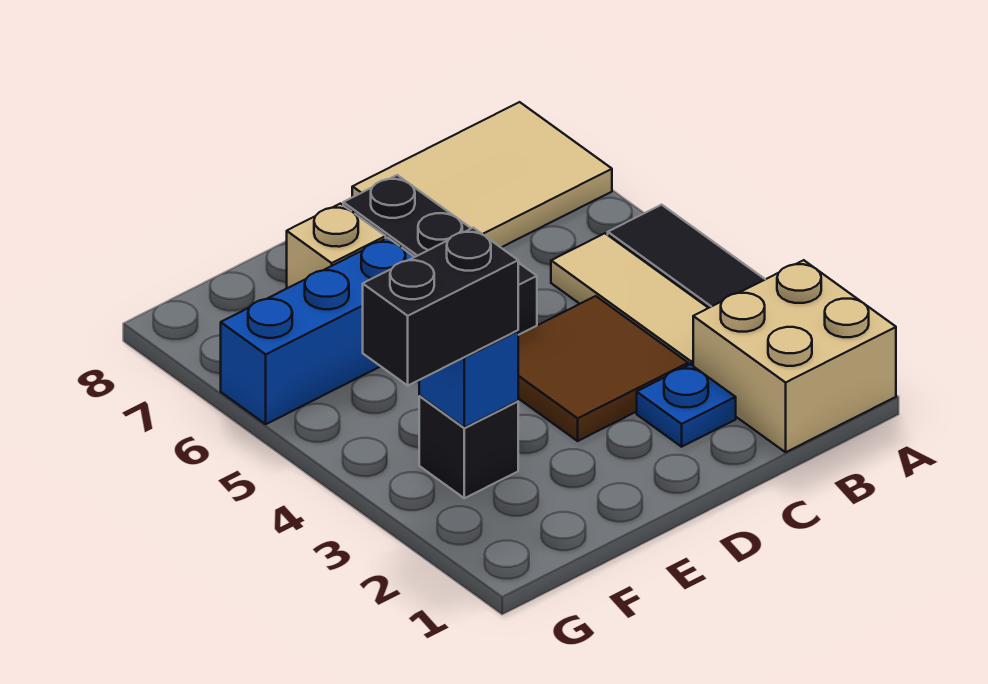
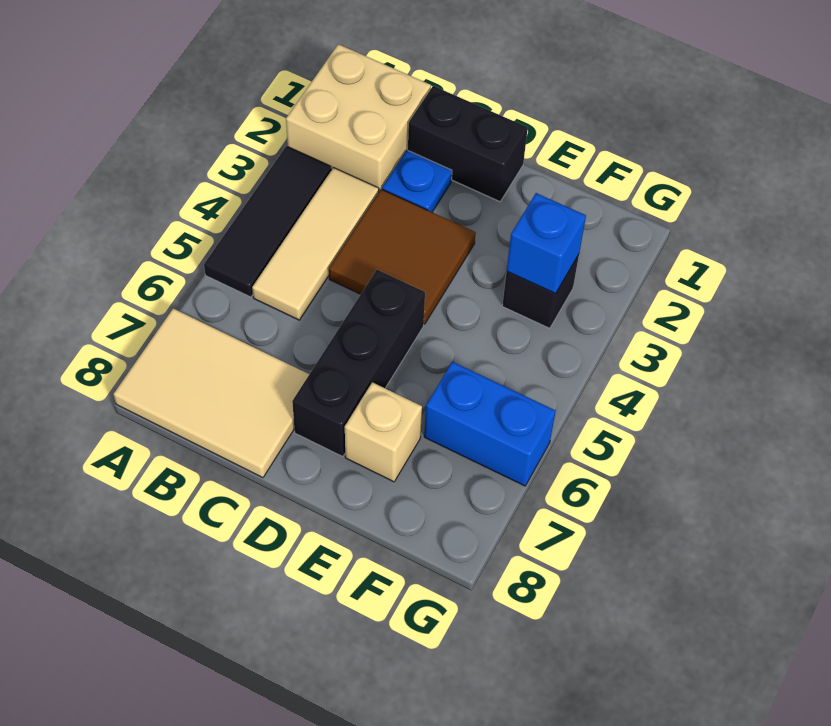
blue 1x3 brick [221,238,414,424] -> blue 1x2 brick [424,362,556,486]
black 1x2 brick [363,228,518,385] -> black 1x2 brick moved to [408,86,528,202]

